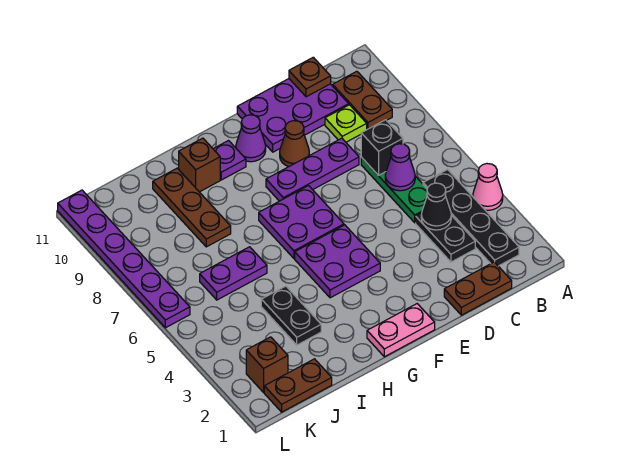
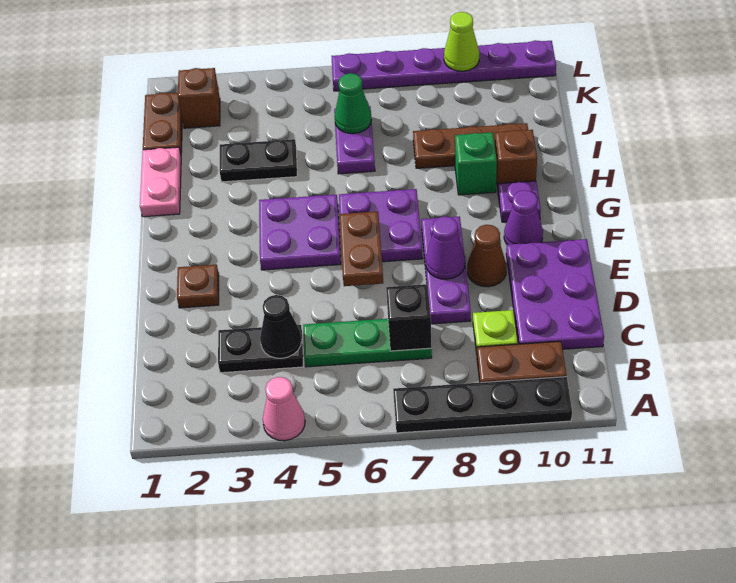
black 1x4 plate [423,170,519,266] -> black 1x4 plate moved to [393,377,572,433]
brown 1x2 plate [444,262,512,315] -> brown 1x2 plate moved to [340,211,383,286]
purple 1x1 cone [385,144,415,191] -> purple 1x1 cone moved to [426,216,465,279]
brown 1x1 plate [289,57,331,97] -> brown 1x1 plate moved to [177,265,219,308]
pink 1x2 plate [367,304,435,357] -> pink 1x2 plate moved to [140,147,181,217]
none -> green 1x1 brick [455,132,497,195]
none -> green 1x1 cone [334,73,371,134]
none -> lime 1x1 cone [444,12,480,71]

